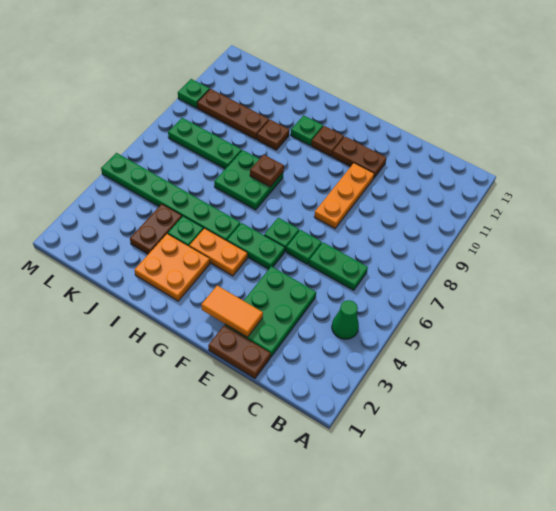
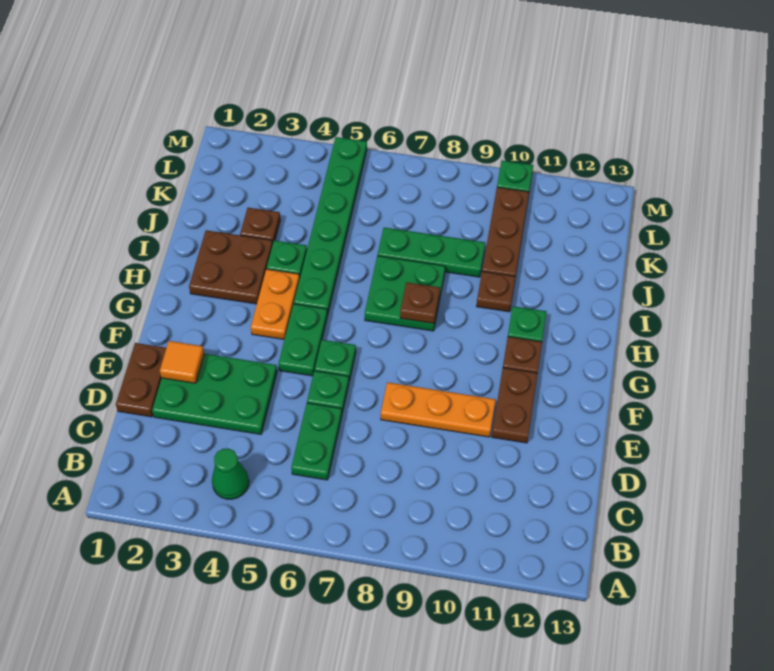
orange 1x2 tile [201,286,263,337] -> orange 1x1 tile [160,341,204,383]
orange 2x2 plate [135,234,210,301] -> brown 2x2 plate [189,230,273,304]
brown 1x2 plate [130,204,182,254] -> brown 1x1 plate [240,208,280,243]
green 1x3 plate [168,118,242,169] -> green 1x3 plate turned to [378,228,485,277]

